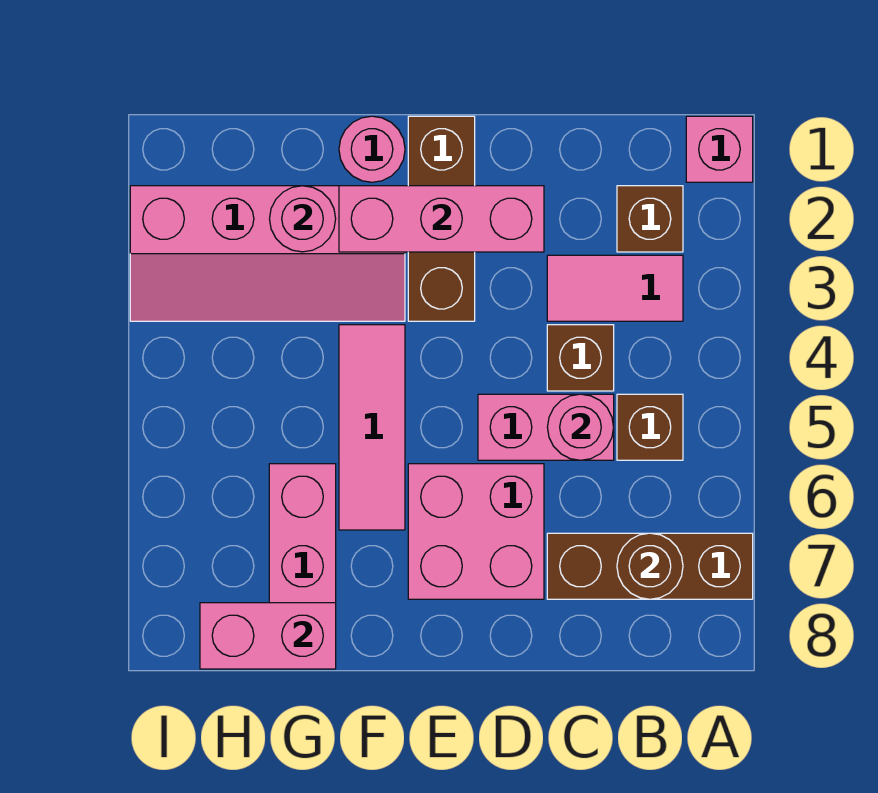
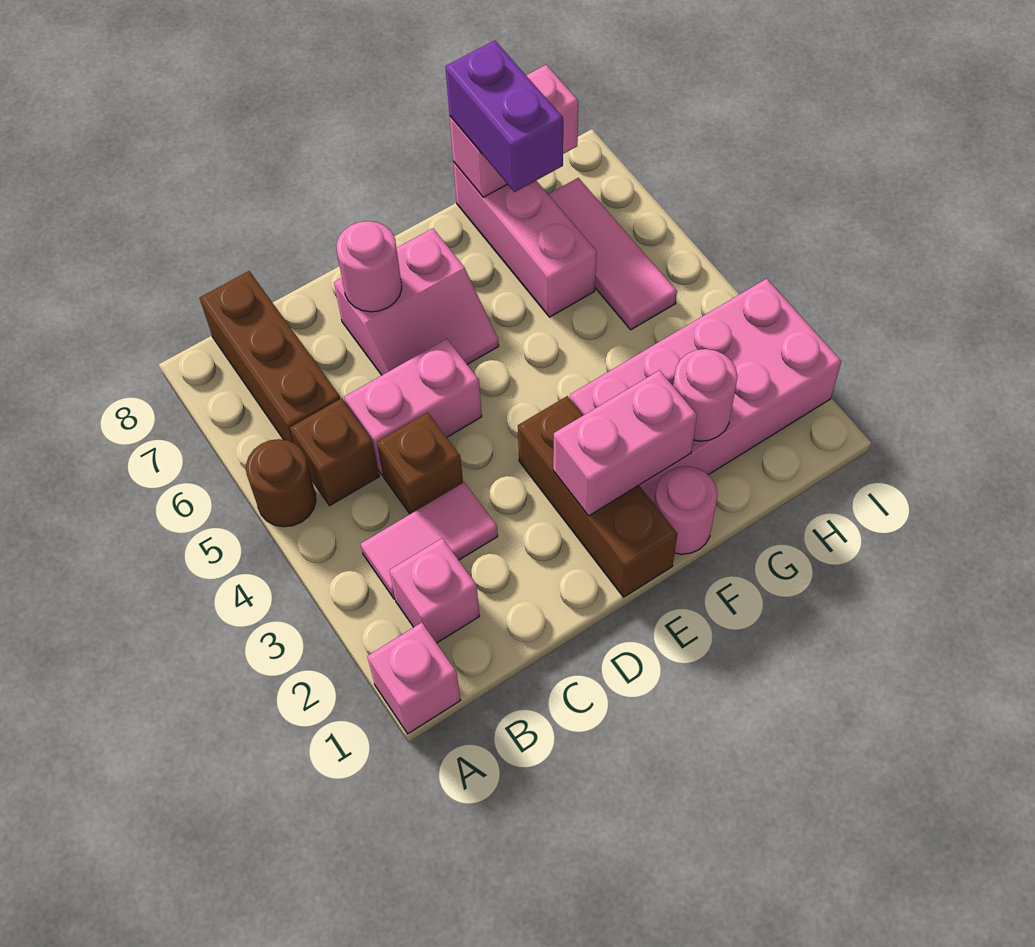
brown 1x3 brick [547,533,753,599] -> brown 1x3 brick turned to [200,271,340,443]
brown 1x1 brick [617,186,683,252] -> pink 1x1 brick [389,538,480,643]
brown 1x1 round brick [617,533,683,599] -> brown 1x1 round brick moved to [246,439,316,527]
pink 1x1 round brick [547,394,614,460] -> pink 1x1 round brick moved to [336,221,402,312]
pink 1x3 brick [339,186,544,252] -> pink 1x2 brick [553,370,697,516]
pink 2x2 brick [408,464,544,599] -> pink 2x2 slope [334,228,499,375]
pink 2x4 slope [130,186,405,321] -> pink 2x4 brick [570,279,841,503]
pink 1x3 tile [339,325,405,530] -> pink 1x3 tile moved to [548,178,677,330]
none -> purple 1x2 brick [445,41,563,192]

